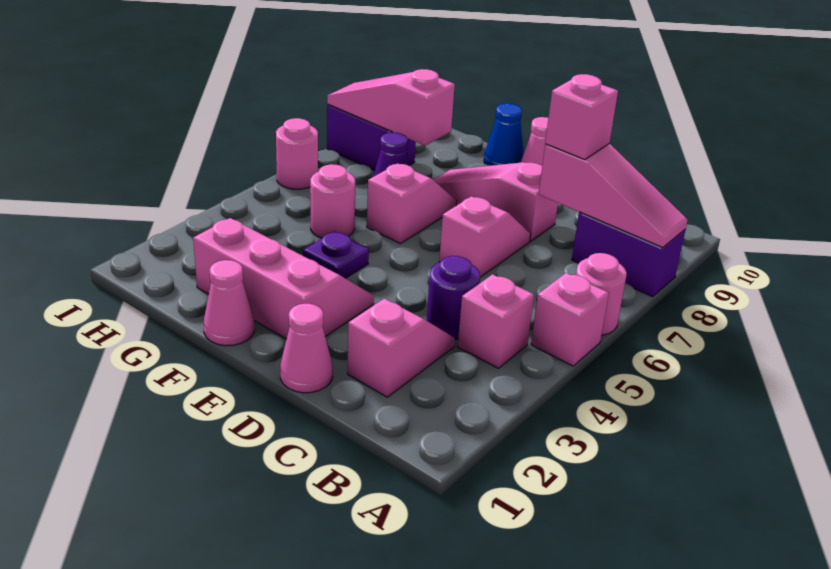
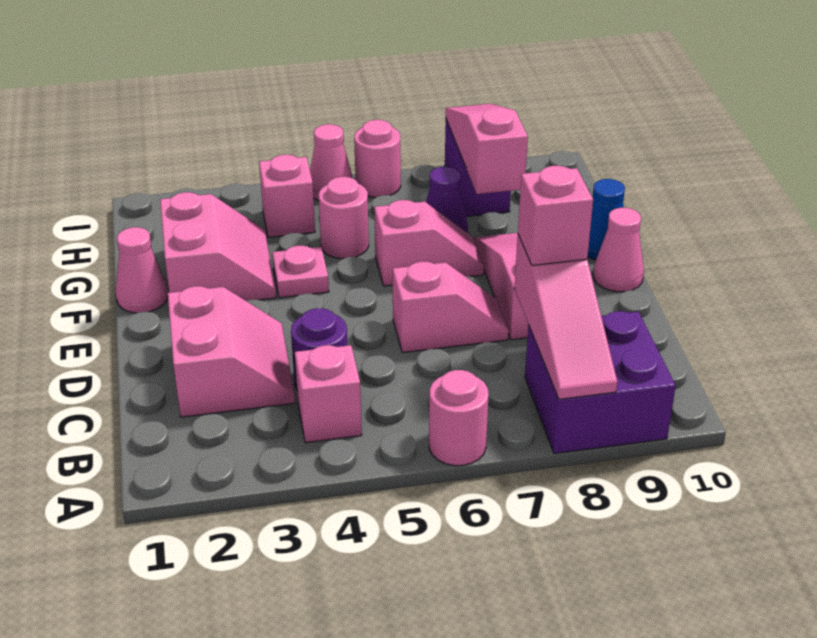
pink 1x1 brick [531,273,609,366] -> pink 1x1 brick moved to [259,155,315,237]
purple 1x2 brick [572,212,686,297] -> purple 2x2 brick [525,311,676,454]
pink 1x2 slope [347,299,455,397] -> pink 2x2 slope [168,286,295,417]
pink 1x1 cone [280,304,333,393] -> pink 1x1 cone moved to [310,124,353,200]
pink 2x3 slope [193,218,374,339] -> pink 2x2 slope [160,192,276,301]
purple 1x1 plate [303,231,369,278] -> pink 1x1 plate [272,246,329,298]

